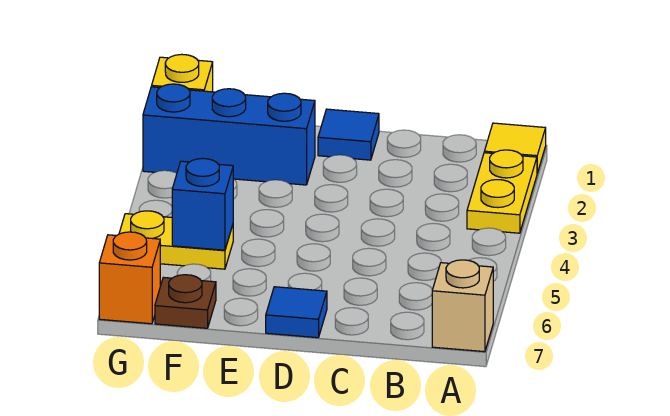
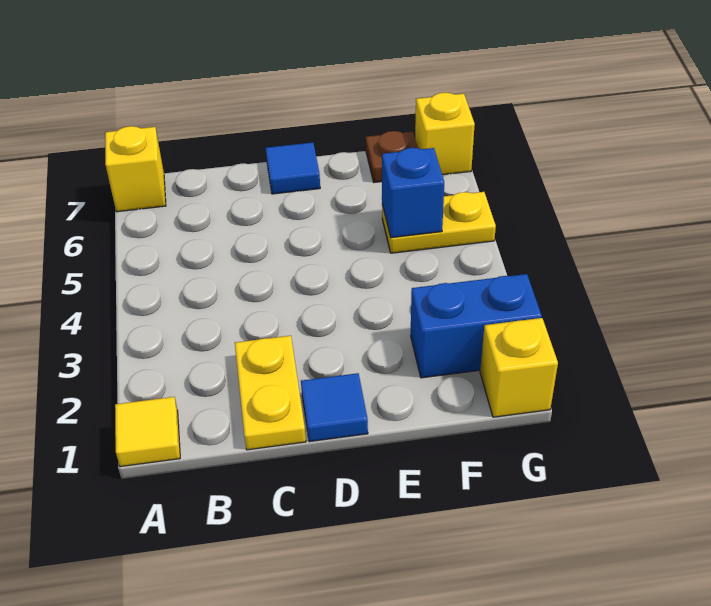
yellow 1x2 plate [467,150,537,233] -> yellow 1x2 plate moved to [235,336,306,450]
tan 1x1 brick [432,260,493,352] -> yellow 1x1 brick [105,126,166,212]
blue 1x3 brick [143,84,315,185] -> blue 1x2 brick [411,274,542,378]
orange 1x1 brick [99,232,160,324] -> yellow 1x1 brick [415,93,475,175]

